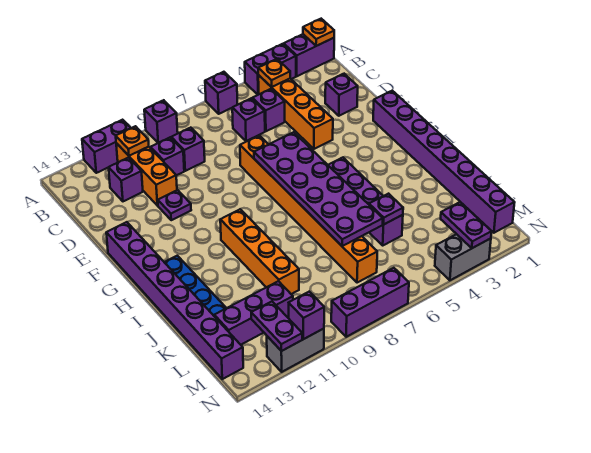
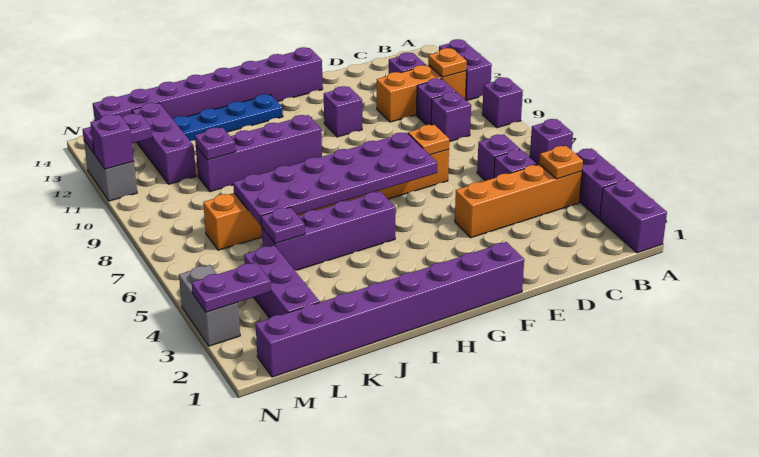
orange 1x1 plate [303,19,334,46] -> orange 1x1 plate moved to [408,125,449,155]
purple 1x1 brick [325,74,358,116] -> purple 1x1 brick moved to [324,86,362,137]
purple 1x1 plate [158,190,191,220] -> purple 1x1 plate moved to [195,128,235,160]
orange 1x4 brick [220,209,299,294] -> purple 1x4 brick [196,115,322,192]
purple 1x3 brick [331,268,409,337] -> purple 1x3 brick moved to [244,245,320,318]

